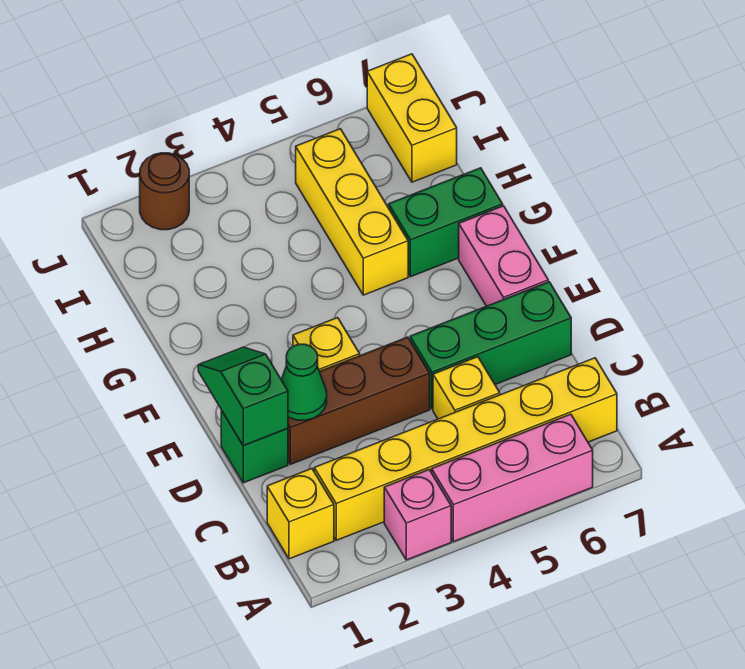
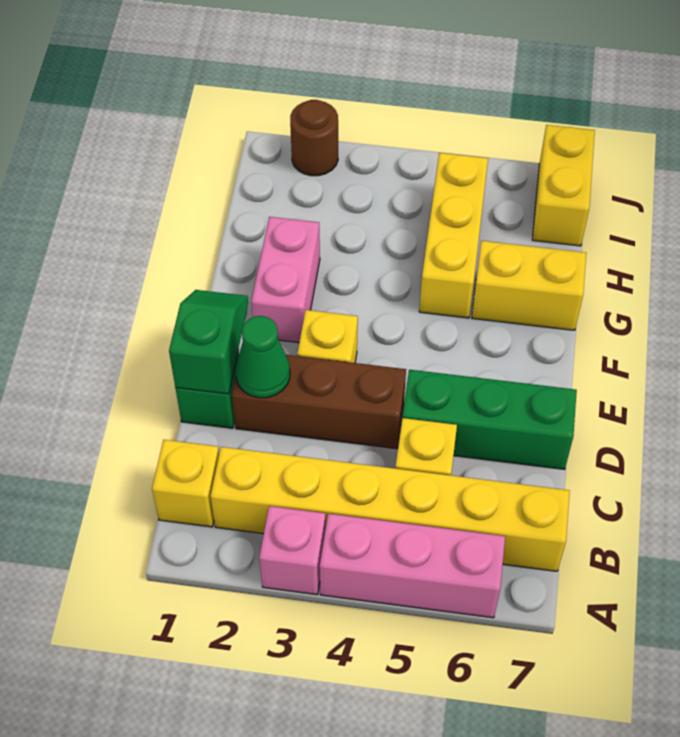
pink 1x2 brick [459,206,548,306] -> pink 1x2 brick moved to [251,217,320,343]
green 1x2 brick [389,168,503,277] -> yellow 1x2 brick [472,241,586,330]

